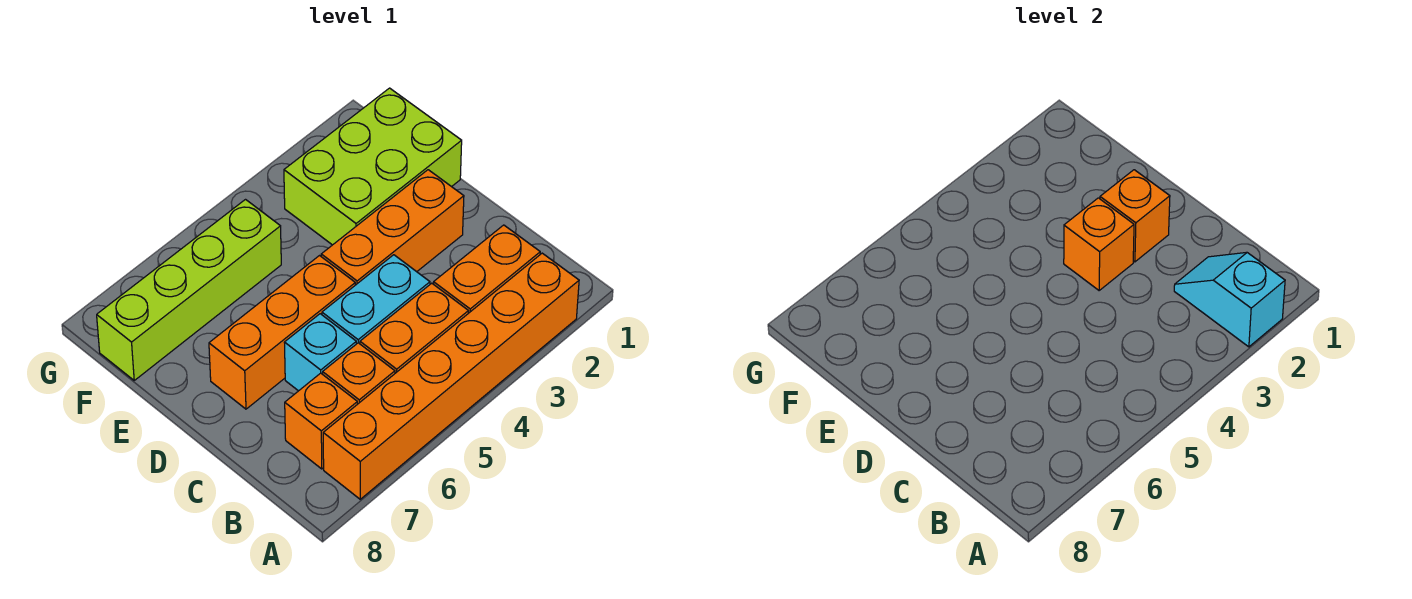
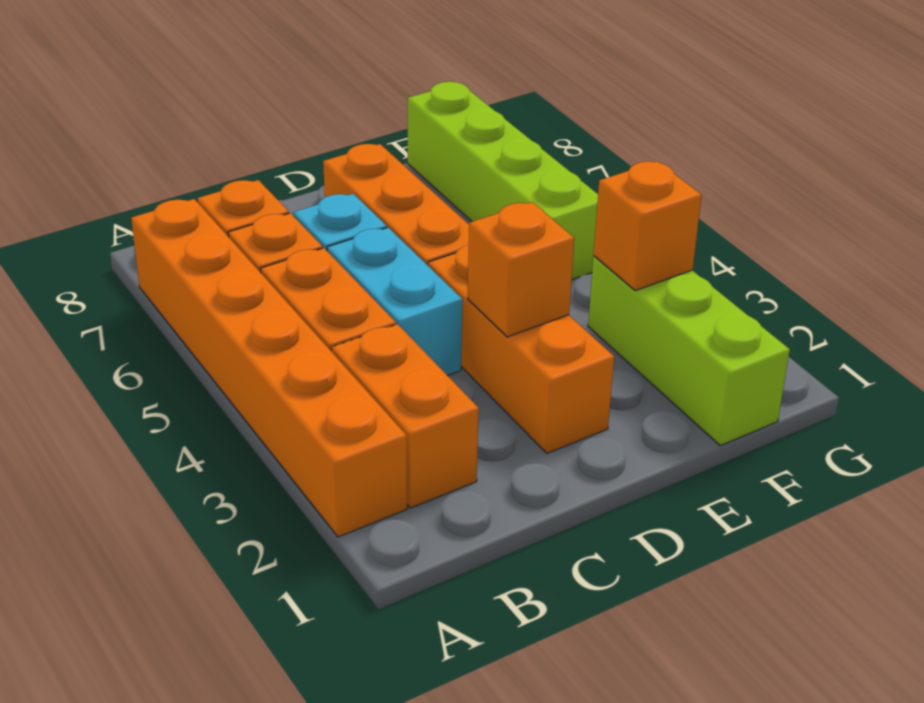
cyan 1x2 slope [1174,252,1285,347] -> none
orange 1x1 brick [1100,170,1170,262] -> orange 1x1 brick moved to [594,161,702,291]
lime 2x3 brick [284,88,462,245] -> lime 1x3 brick [588,256,790,446]

